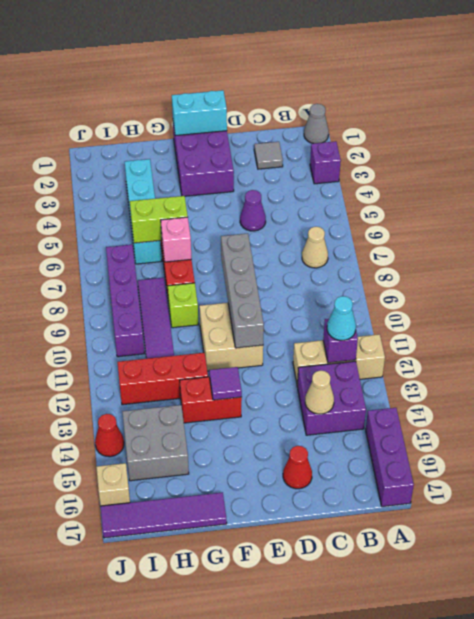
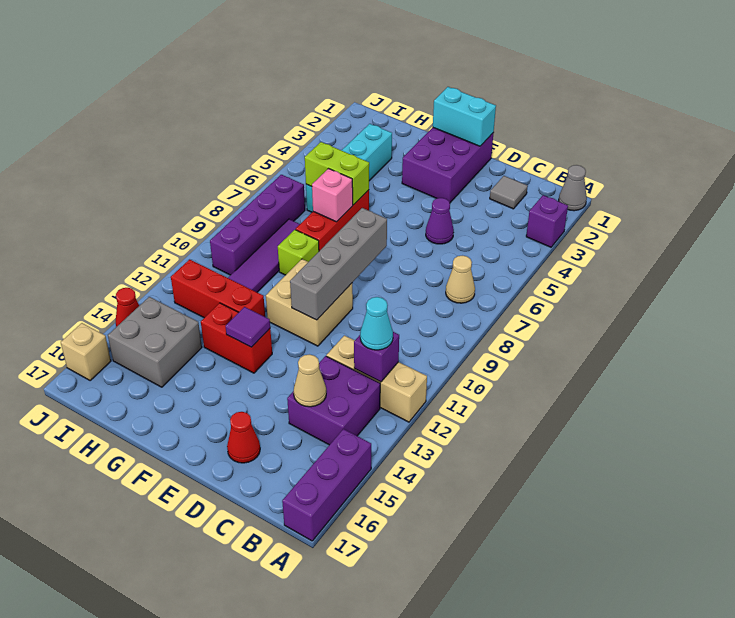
purple 1x4 tile [100,492,227,538] -> none

